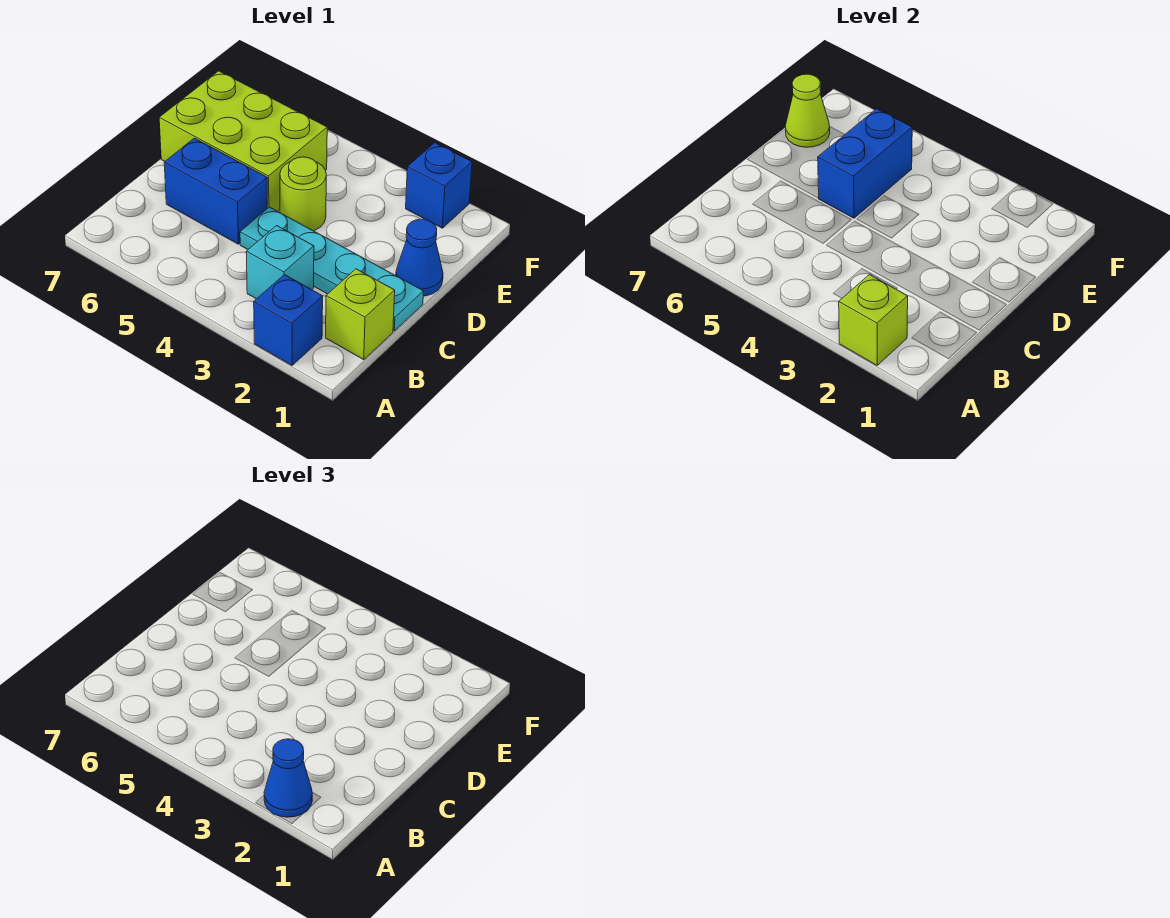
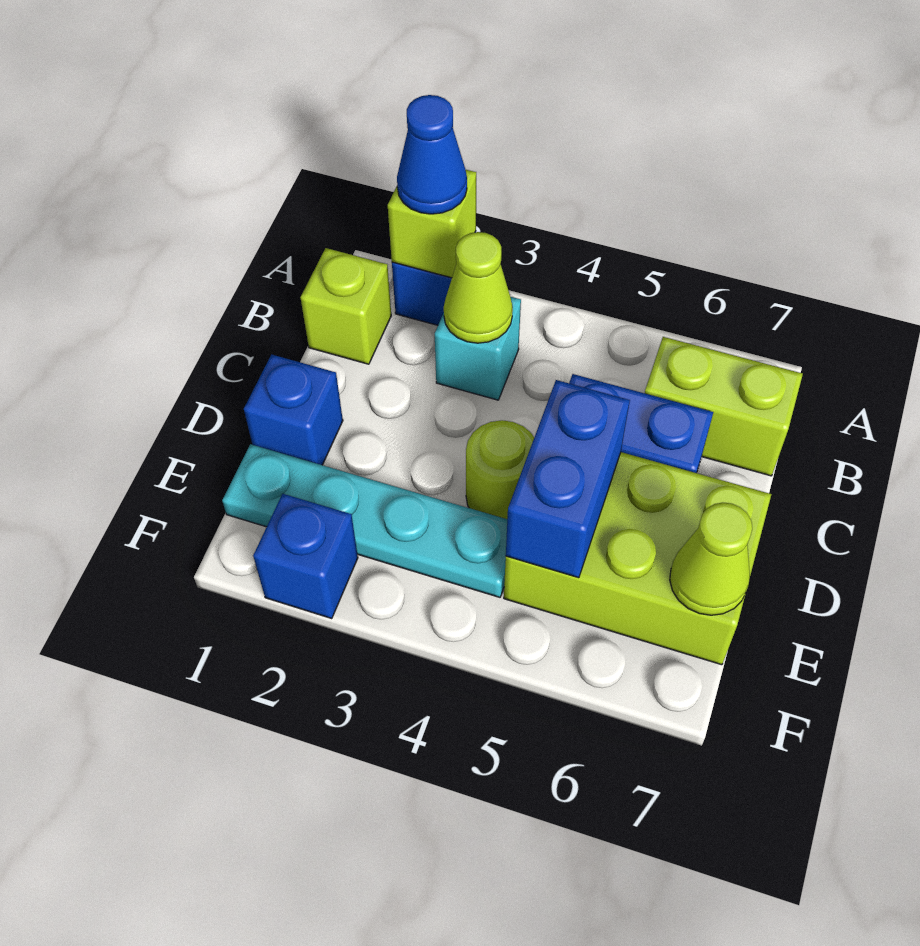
none -> lime 1x1 cone [444,232,513,343]
none -> lime 1x2 brick [645,337,803,476]
cyan 1x4 plate [240,207,424,331] -> cyan 1x4 plate moved to [222,444,507,597]
blue 1x1 cone [396,219,443,296] -> blue 1x1 brick [244,354,343,465]

